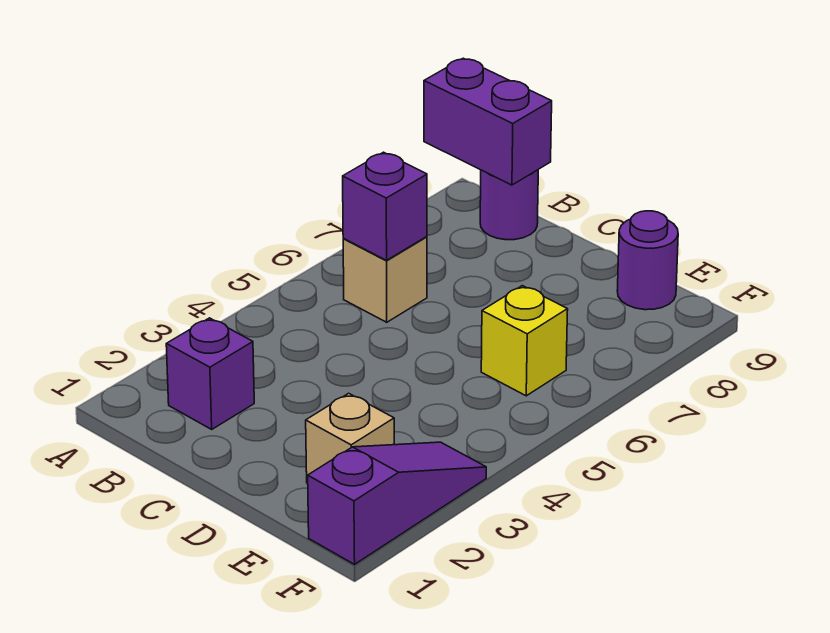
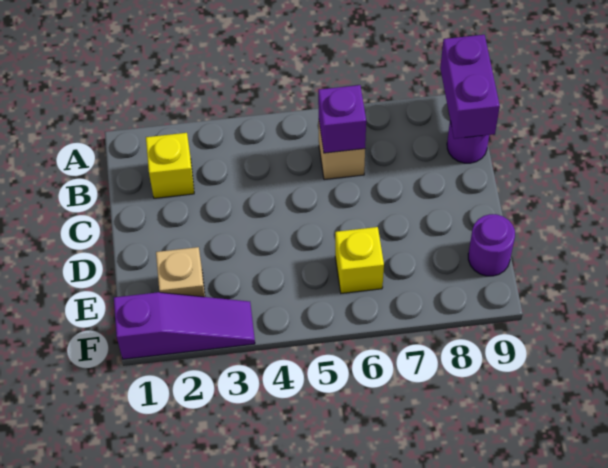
purple 1x1 brick [166,318,254,429] -> yellow 1x1 brick [146,133,194,198]

